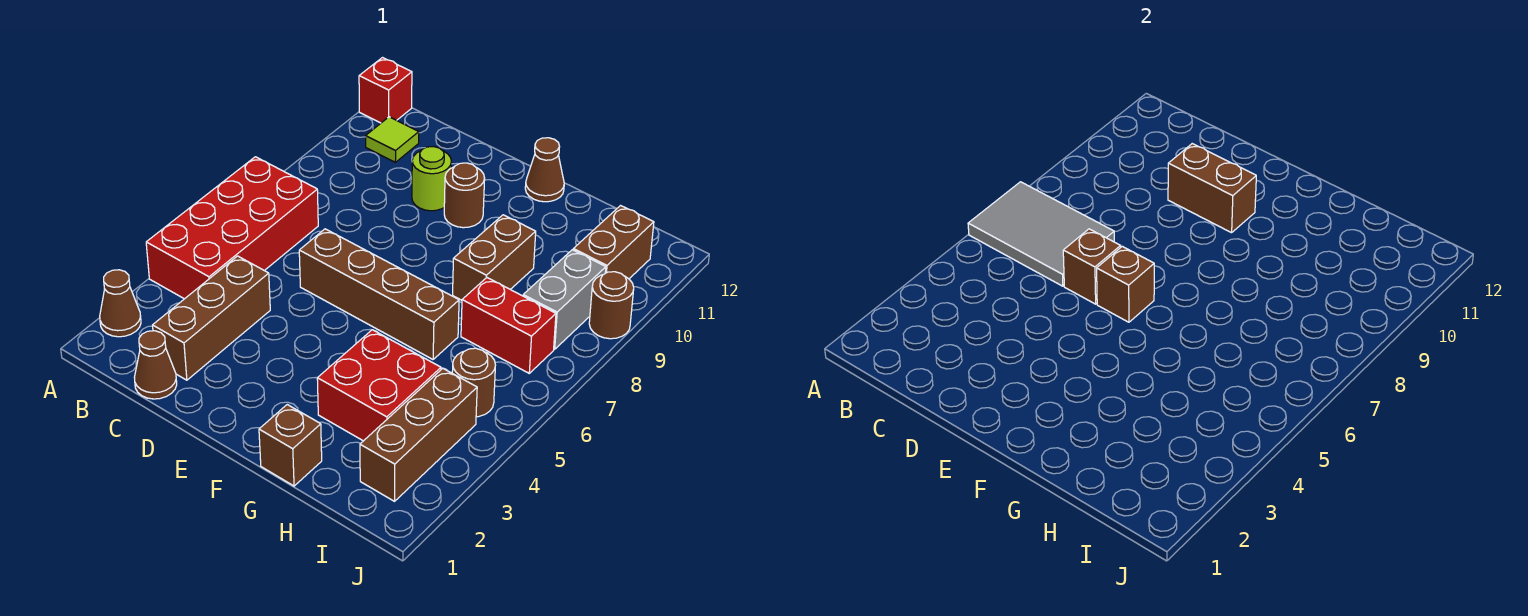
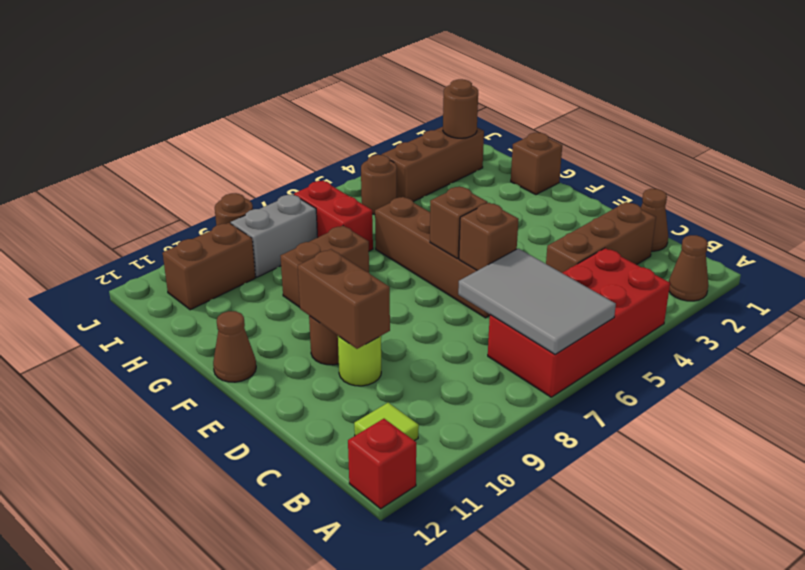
red 2x2 brick [317,330,441,441] -> none
none -> brown 1x1 round brick [443,79,478,138]

